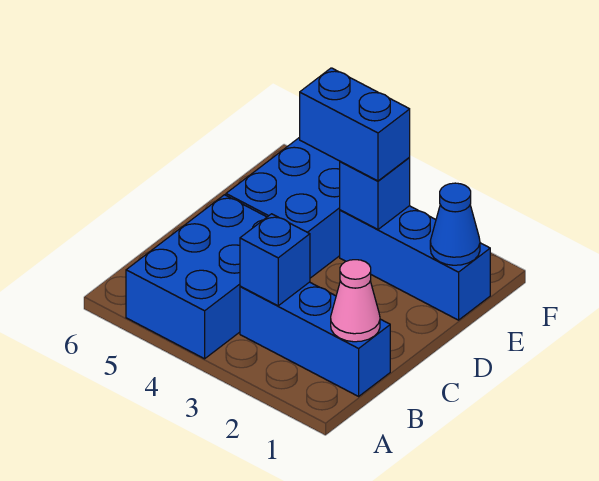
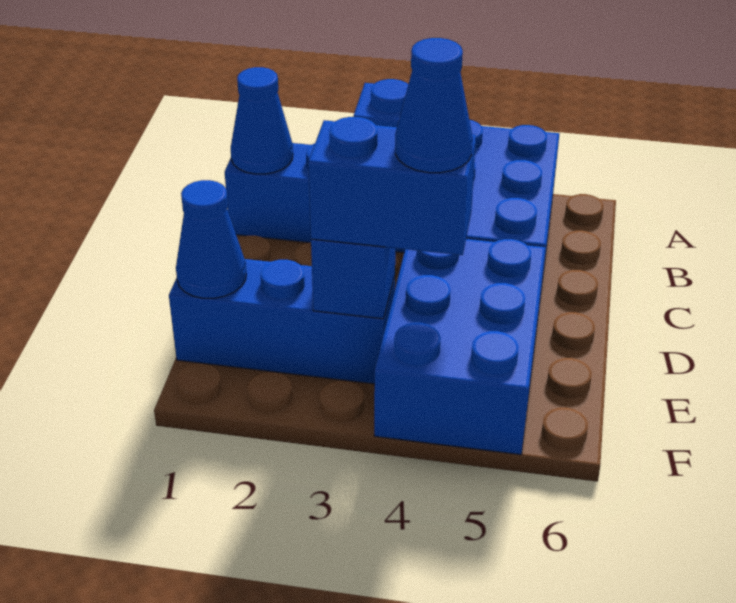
pink 1x1 cone [331,260,380,342] -> blue 1x1 cone [231,67,293,174]
none -> blue 1x1 cone [395,38,473,173]

